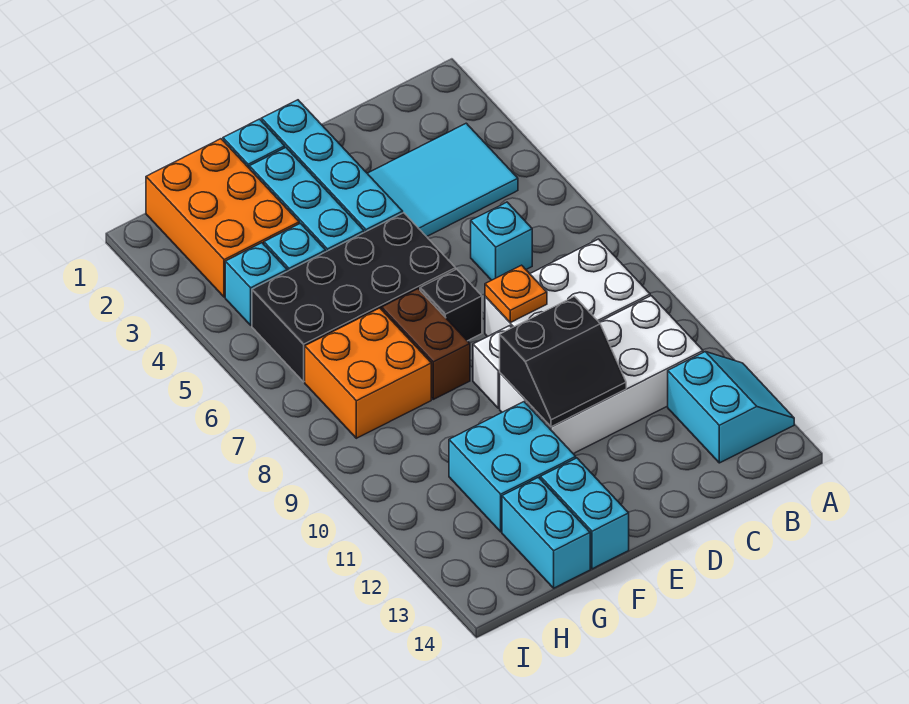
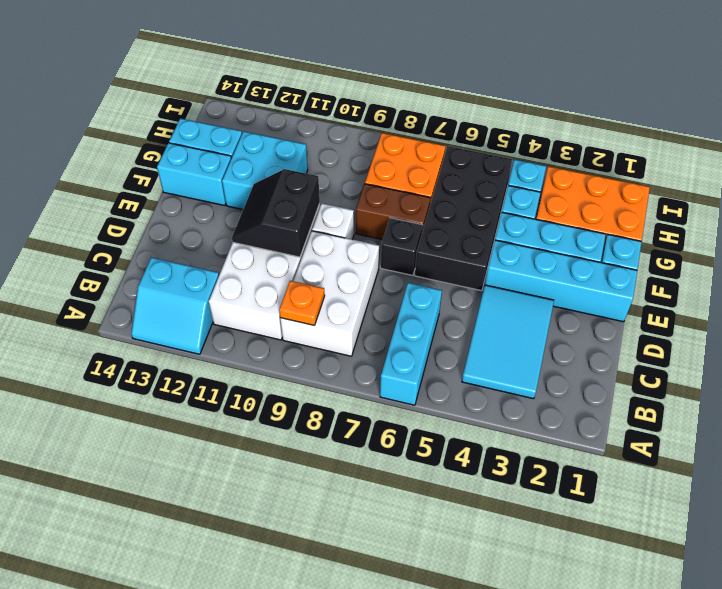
cyan 1x1 brick [471,202,532,280] -> cyan 1x3 brick [380,283,442,405]
orange 1x1 plate [485,265,547,323] -> orange 1x1 plate moved to [279,281,325,325]

